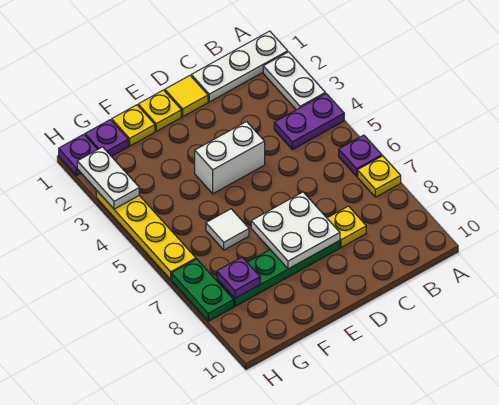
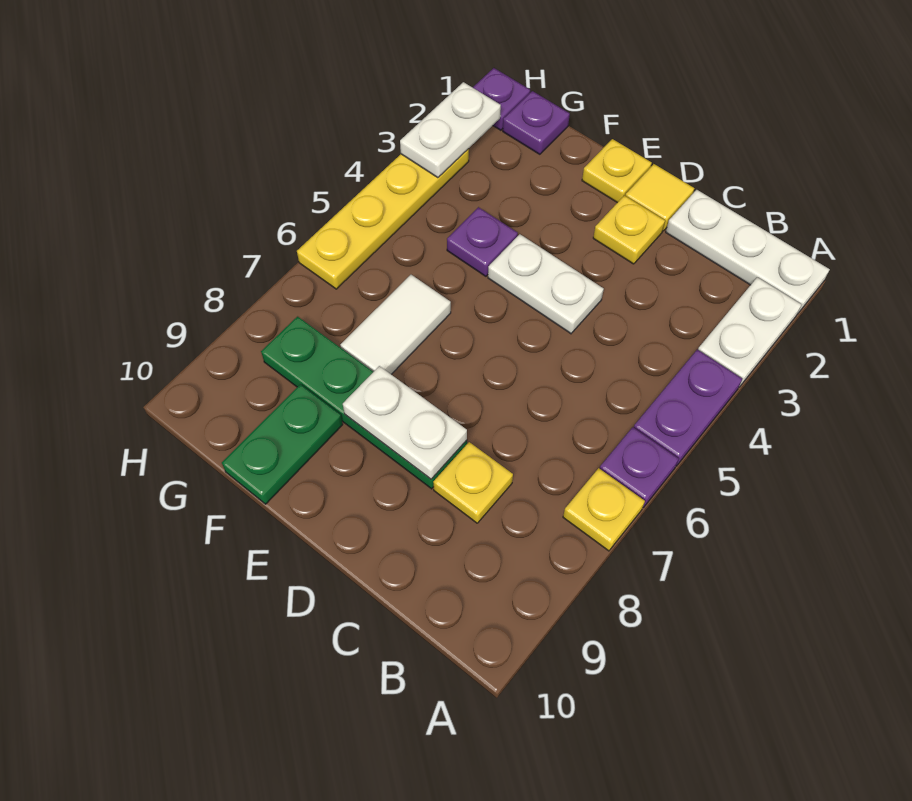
purple 1x2 plate [274,94,344,150] -> purple 1x2 plate turned to [634,349,742,466]
white 1x2 brick [195,122,265,194] -> white 1x2 plate [488,234,604,334]
white 2x2 plate [251,192,340,269] -> white 1x2 plate [343,366,467,479]
yellow 1x1 plate [112,105,155,146] -> yellow 1x1 plate moved to [593,195,665,264]
white 1x1 tile [206,209,249,250] -> white 1x2 tile [340,275,451,374]
purple 1x1 plate [217,257,260,298] -> purple 1x1 plate moved to [447,207,518,276]
green 1x2 plate [172,259,234,321] -> green 1x2 plate moved to [222,384,343,504]

